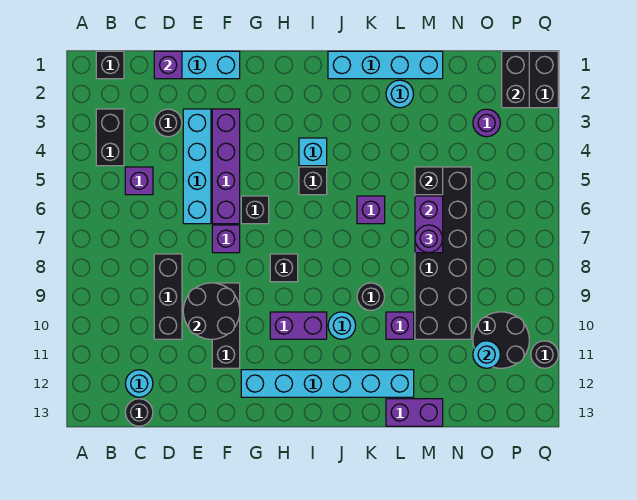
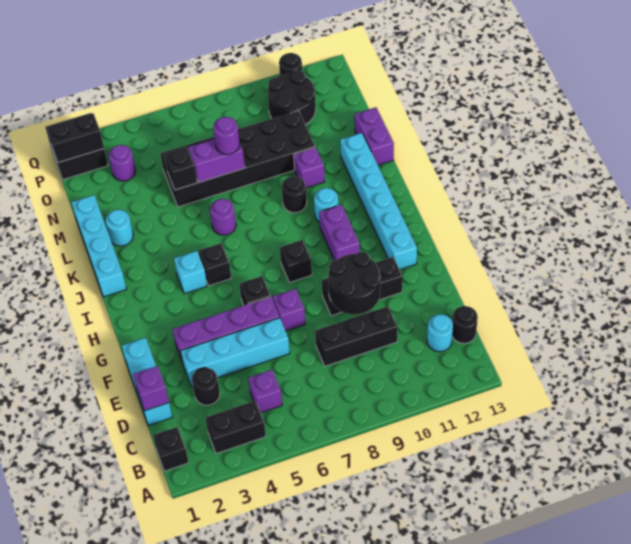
purple 1x1 brick [357,196,385,224] -> purple 1x1 round brick [210,199,236,235]
cyan 1x1 round brick [473,341,500,368] -> none

